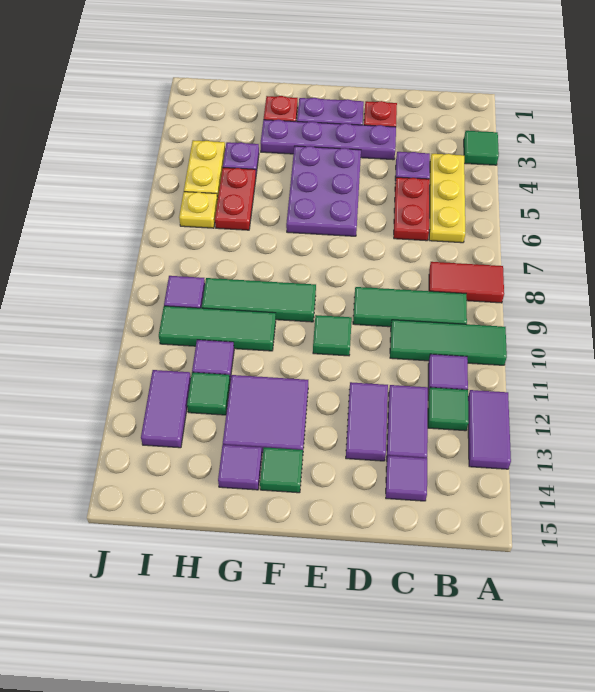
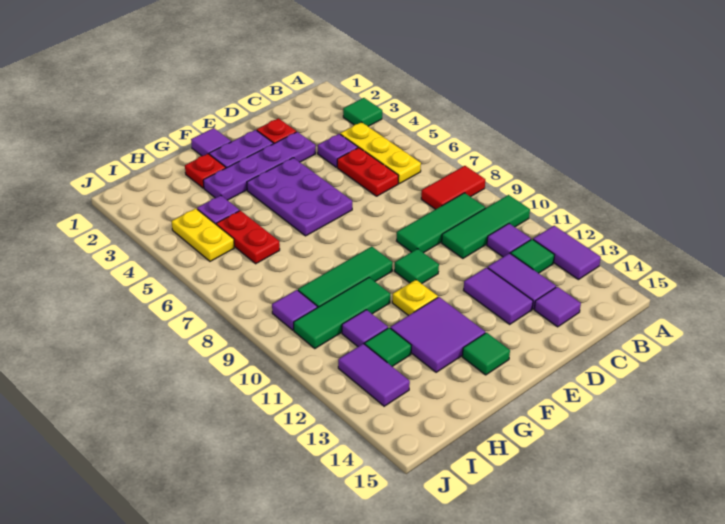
purple 1x1 tile [218,445,262,490] -> purple 1x1 tile moved to [191,128,231,156]
yellow 1x1 plate [179,192,218,228] -> yellow 1x1 plate moved to [392,280,438,316]

